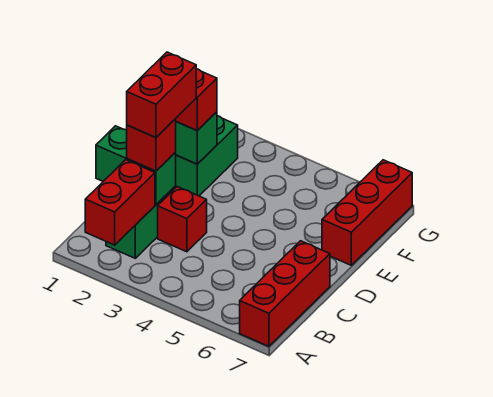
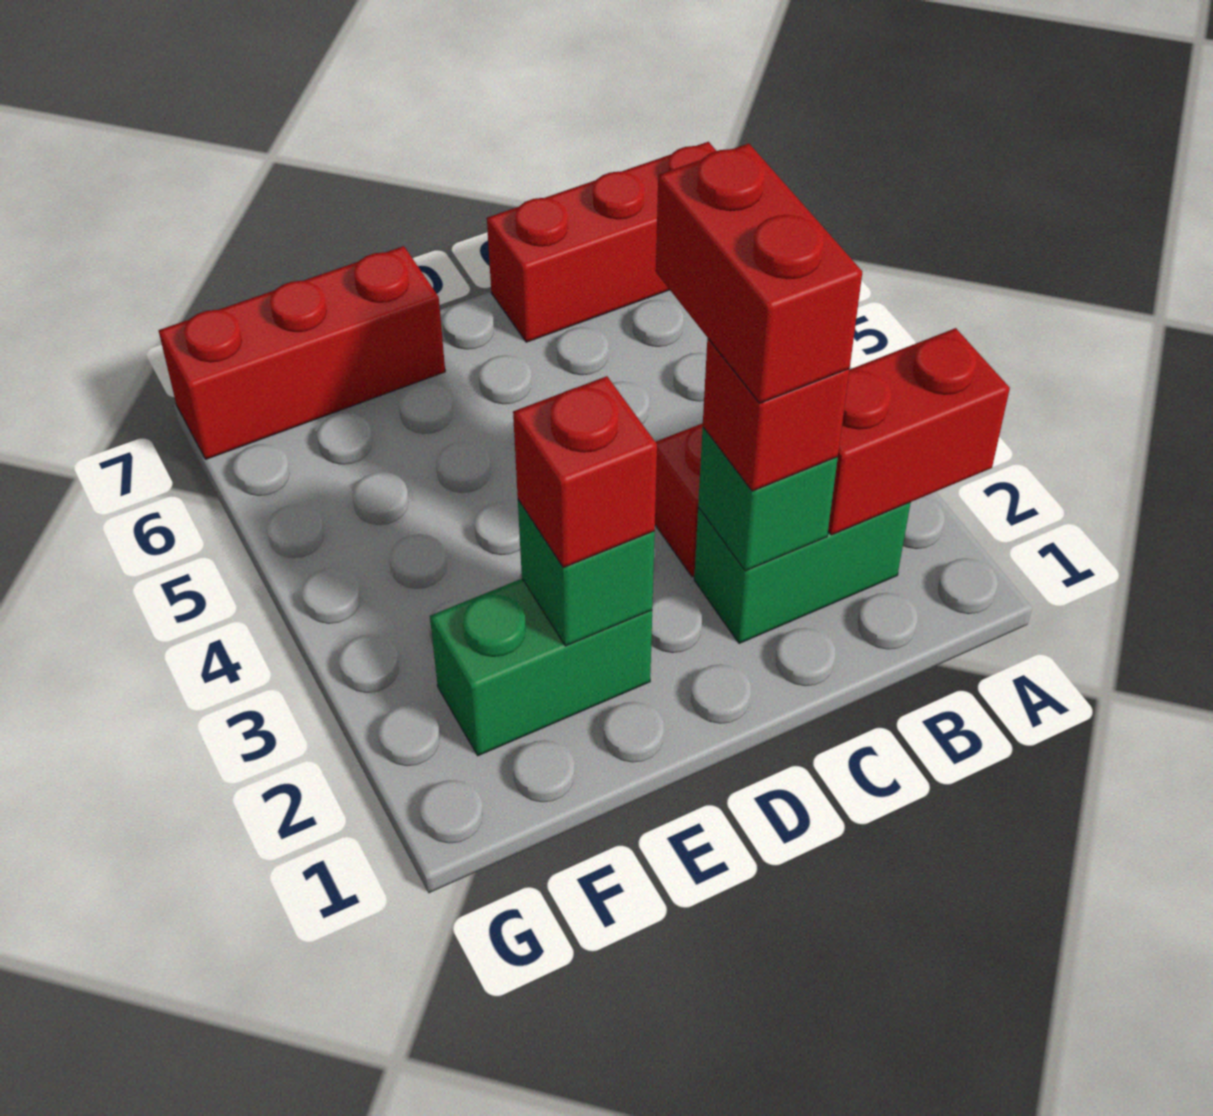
green 1x2 brick [96,126,176,205] -> green 1x1 brick [698,427,838,571]
red 1x2 brick [127,52,196,138] -> red 1x2 brick turned to [656,143,862,403]

